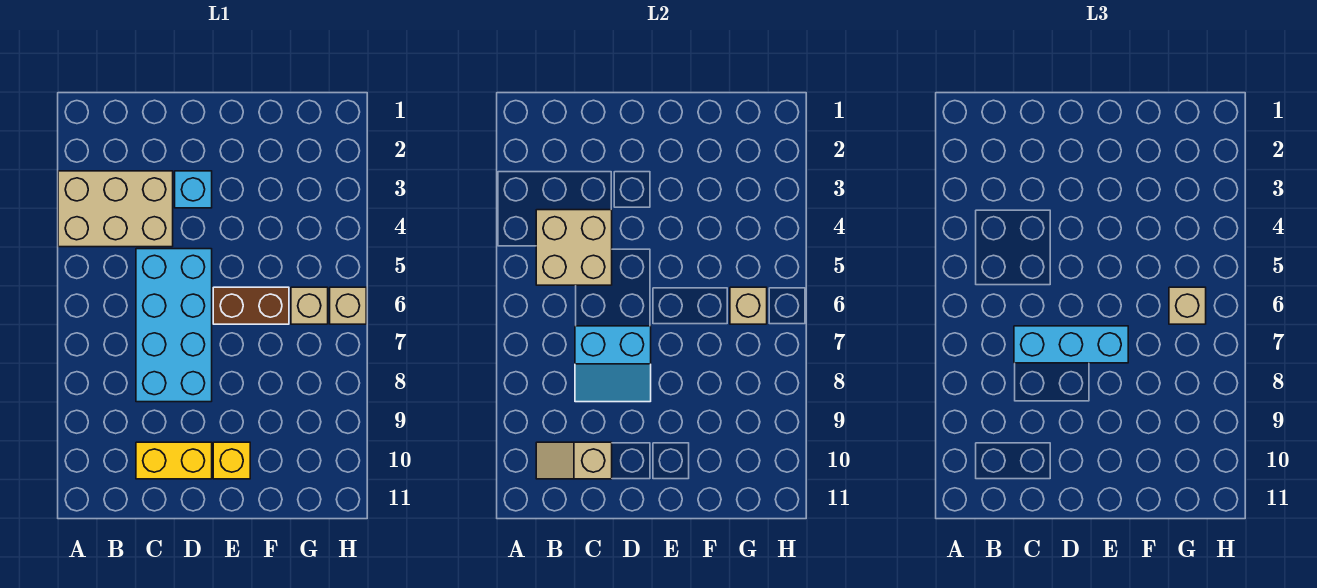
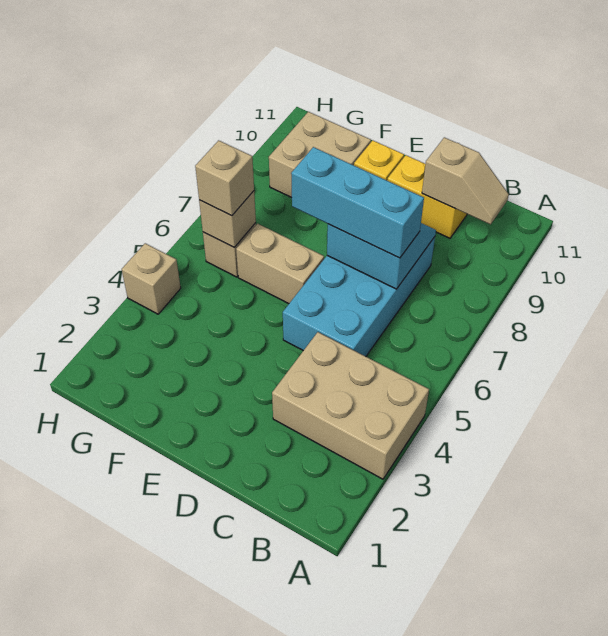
tan 2x2 brick [536,210,612,285] -> tan 2x2 brick moved to [269,112,371,198]
cyan 1x1 brick [175,171,212,208] -> none
brown 1x2 brick [213,287,289,324] -> tan 1x2 brick [236,224,324,304]
tan 1x1 brick [330,287,366,324] -> tan 1x1 brick moved to [122,243,181,314]

